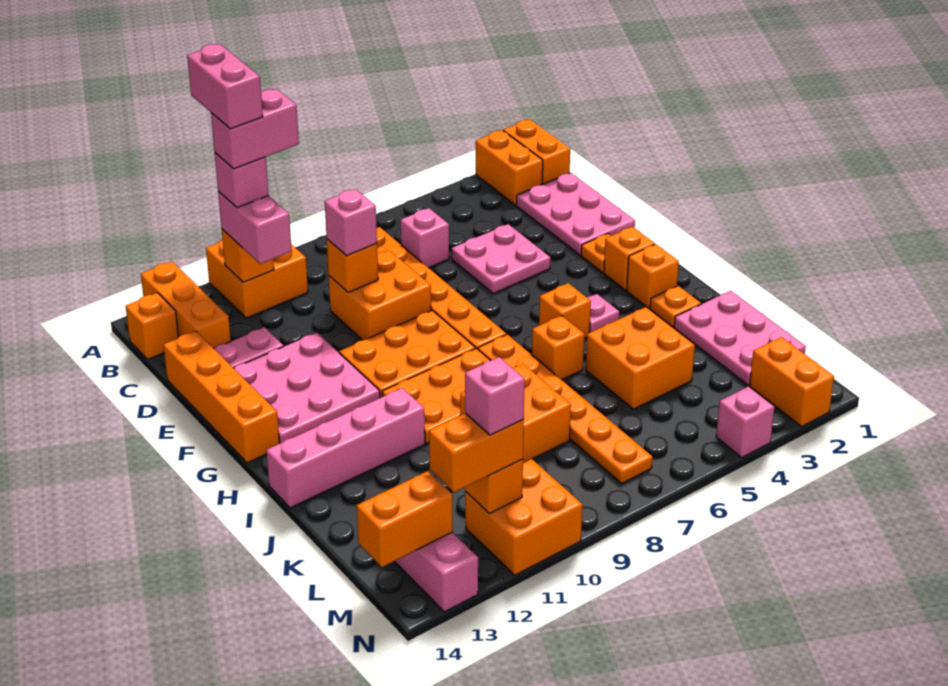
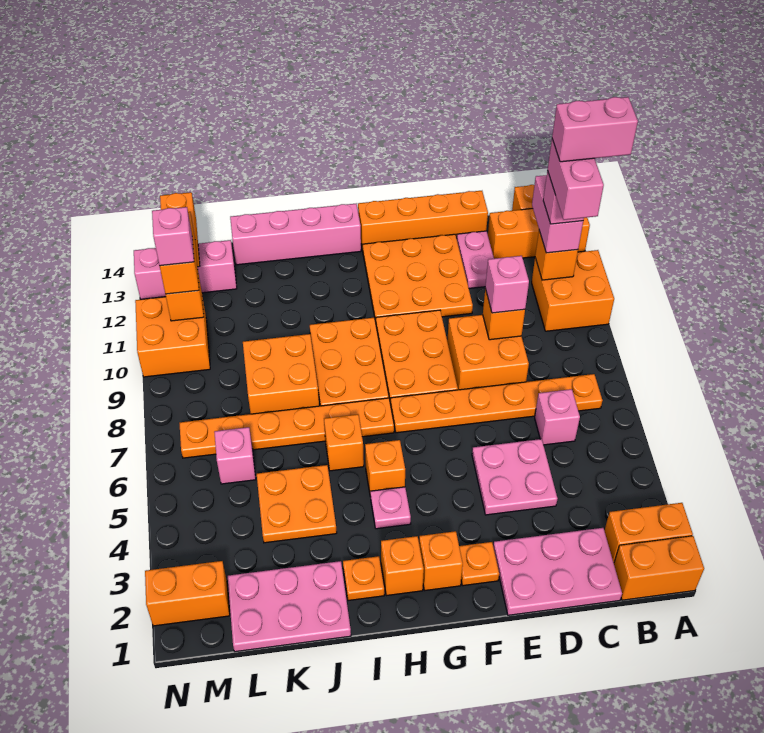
pink 1x2 brick [218,192,292,264] -> pink 1x2 brick turned to [532,175,583,253]
pink 3x3 plate [234,332,380,443] -> orange 3x3 plate [363,234,473,323]
pink 1x4 brick [266,388,425,508] -> pink 1x4 brick turned to [230,204,361,265]
orange 2x2 brick [586,307,695,409] -> orange 2x2 plate [257,465,337,543]
pink 1x1 brick [716,387,774,457] -> pink 1x1 brick moved to [214,427,256,484]

